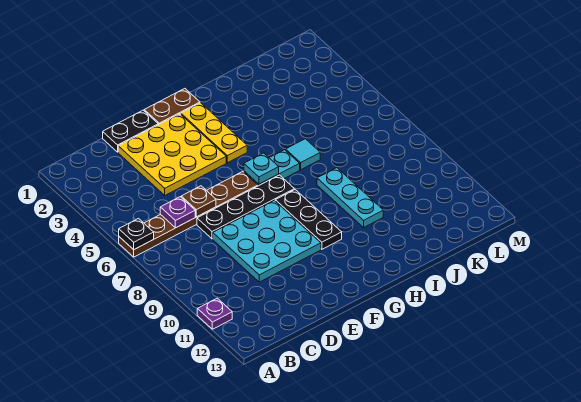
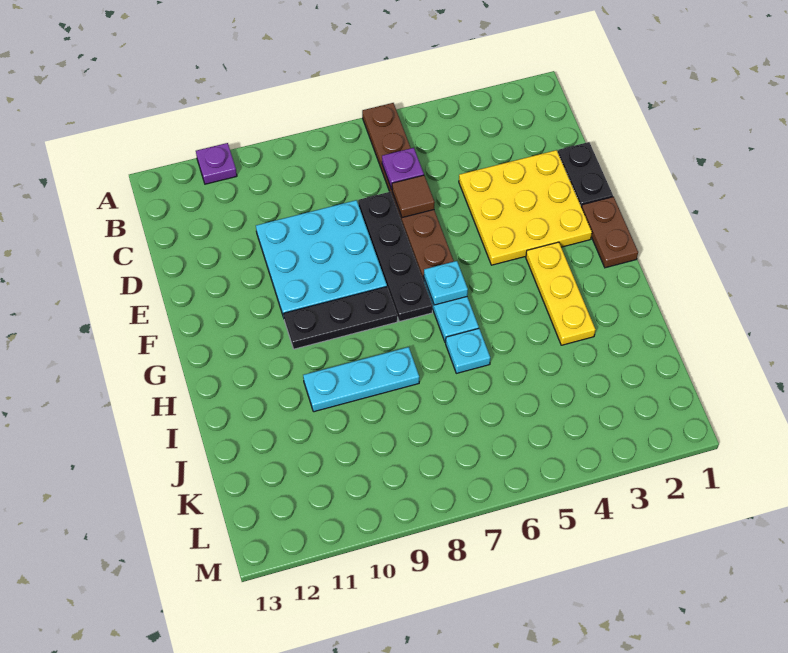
black 1x1 plate [119,219,154,250] -> none
brown 1x1 plate [181,186,216,217] -> brown 1x1 tile [392,175,435,218]
yellow 1x3 plate [181,103,247,163] -> yellow 1x3 plate turned to [526,242,595,345]
cyan 1x1 tile [286,139,320,170] -> cyan 1x1 plate [446,329,490,373]

